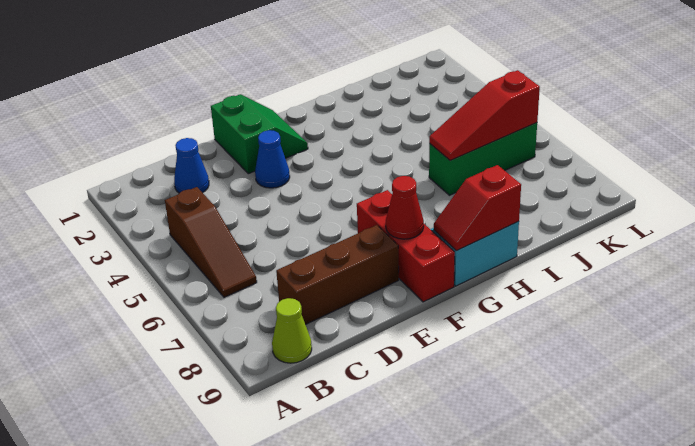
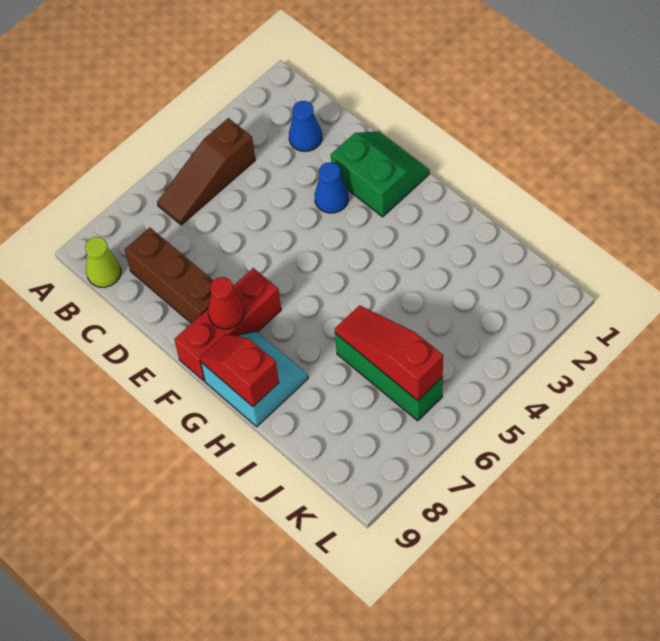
green 2x2 slope [211,94,308,174] -> green 2x2 slope turned to [331,131,430,217]

